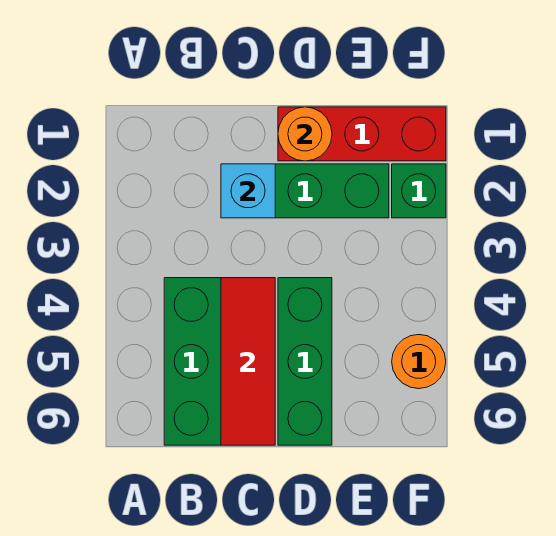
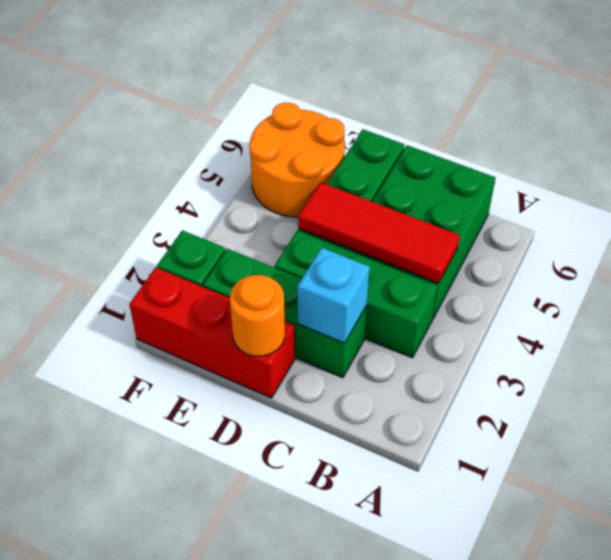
none -> green 1x3 brick [275,231,437,358]
red 1x3 tile [221,278,275,445] -> red 1x3 tile turned to [298,182,460,283]
orange 1x1 round brick [392,335,446,389] -> orange 2x2 round brick [250,103,345,217]

